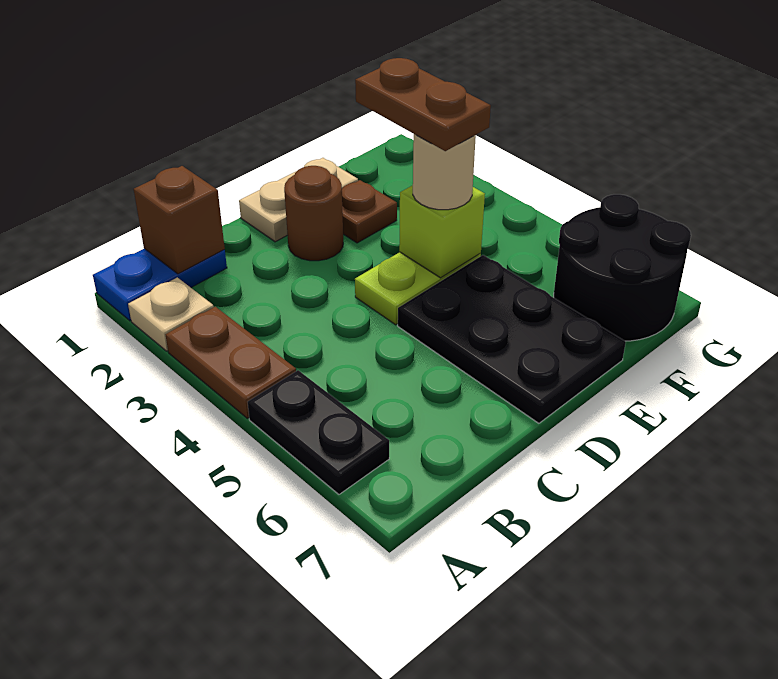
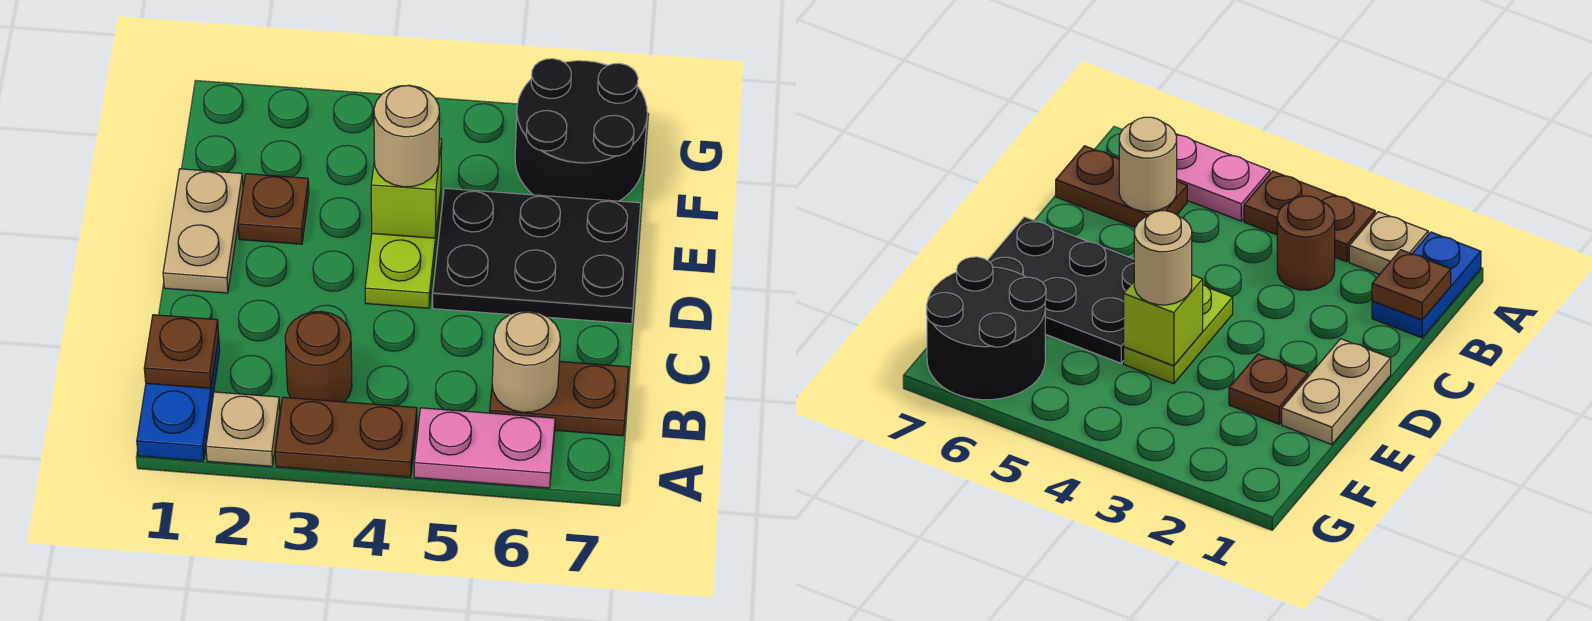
black 1x2 plate [248,370,389,494] -> pink 1x2 plate [414,408,555,488]
brown 1x1 brick [134,166,225,274] -> brown 1x1 plate [144,315,219,388]
none -> tan 1x1 round brick [492,311,560,412]
brown 1x1 round brick [284,166,343,261] -> brown 1x1 round brick moved to [285,311,352,402]
brown 1x2 plate [355,58,491,151] -> brown 1x2 plate moved to [490,361,629,436]

